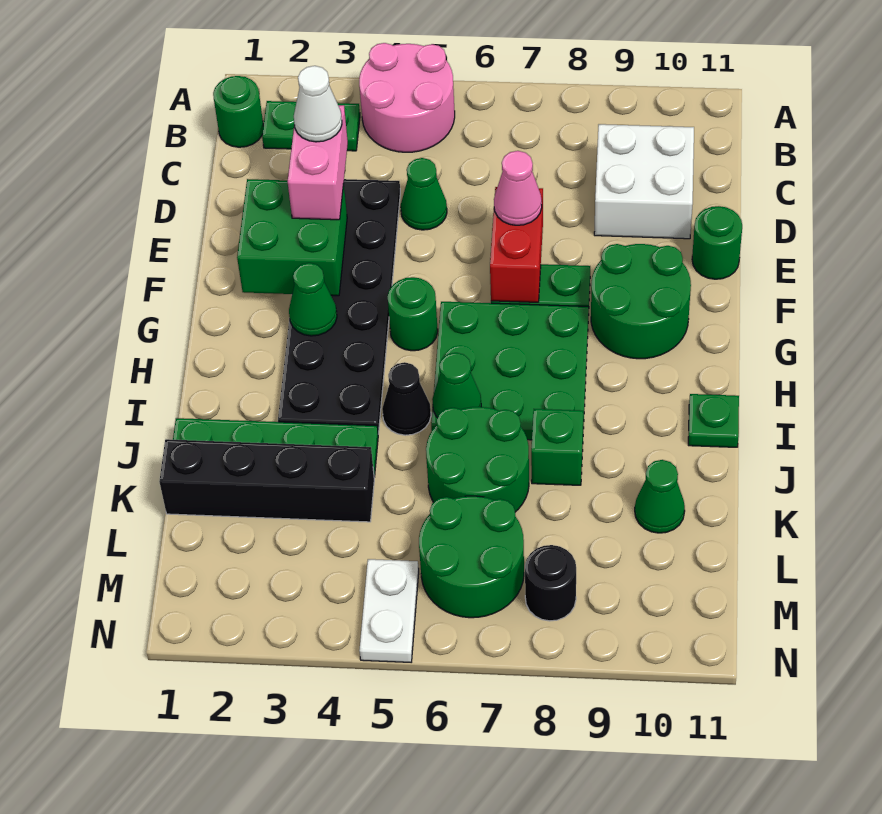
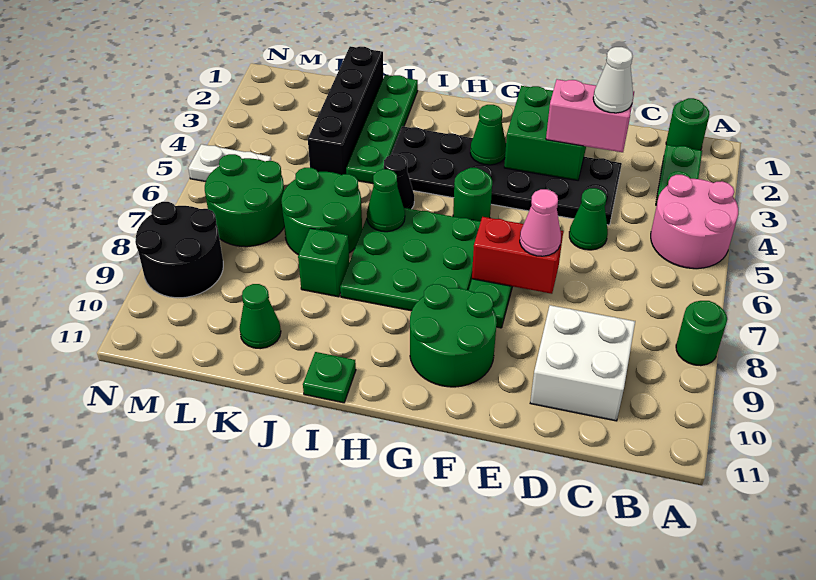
green 1x1 round brick [692,206,742,279] -> green 1x1 round brick moved to [676,301,727,366]
black 1x1 round brick [525,545,576,621] -> black 2x2 round brick [135,202,223,298]

